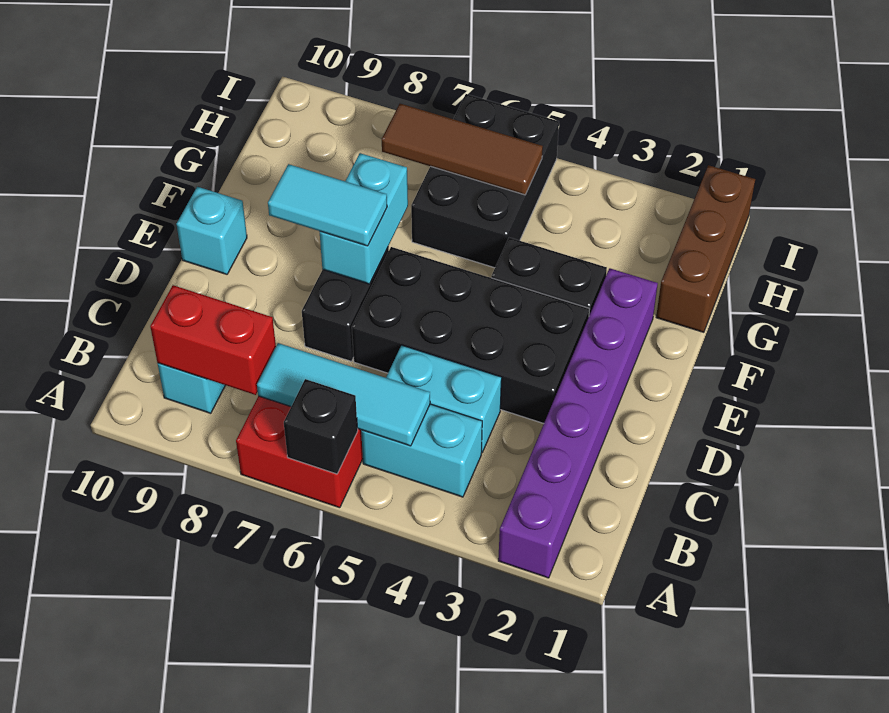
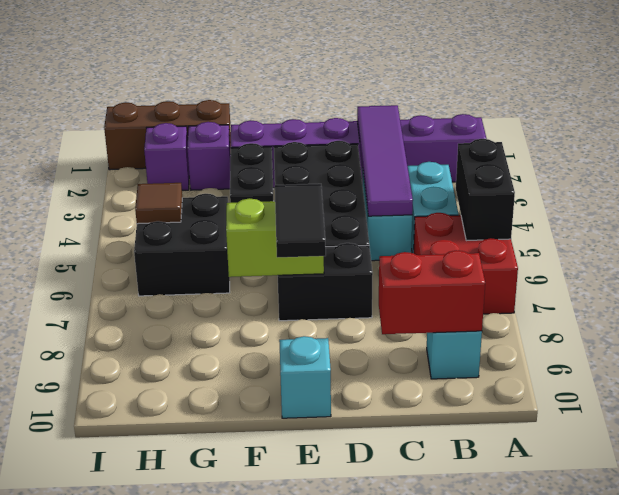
black 1x1 brick [284,379,358,474] -> black 1x2 brick [456,139,515,241]
cyan 1x3 tile [257,343,430,446] -> none
red 1x2 brick [150,285,276,395] -> red 1x2 brick turned to [379,250,485,334]
none -> purple 1x4 tile [357,105,413,216]
cyan 1x2 brick [320,153,408,284] -> lime 1x2 brick [226,198,324,277]
cyan 1x2 tile [268,164,387,246] -> black 1x2 tile [275,184,326,257]
none -> purple 1x1 brick [187,122,231,190]
black 2x3 brick [411,94,559,268] -> black 2x2 brick [134,194,230,296]
none -> purple 1x1 brick [144,123,189,190]
brown 1x3 tile [382,104,543,195] -> brown 1x1 tile [135,183,182,224]

